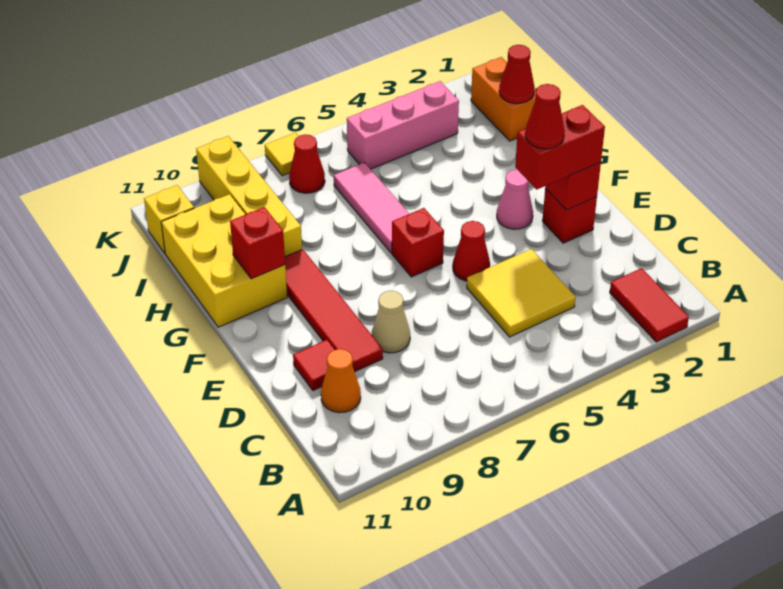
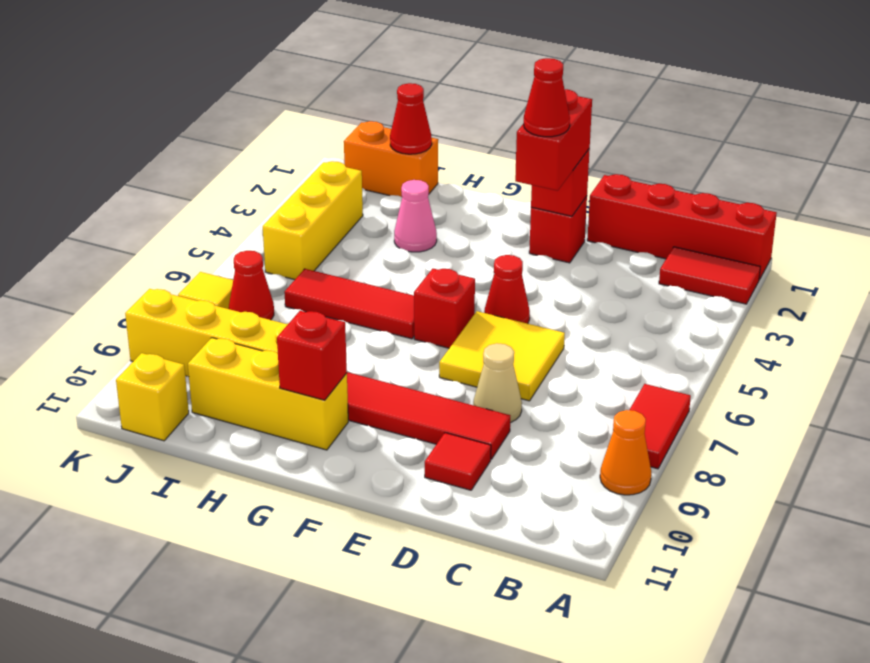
none -> red 1x4 brick [587,174,777,280]
none -> red 1x2 tile [630,384,691,469]
yellow 2x2 tile [467,249,575,337] -> yellow 2x2 tile moved to [439,311,565,401]
orange 1x1 cone [321,349,361,413] -> orange 1x1 cone moved to [600,410,651,495]
pink 1x1 cone [497,170,533,229] -> pink 1x1 cone moved to [394,180,437,252]
pink 1x3 tile [334,163,409,253] -> red 1x3 tile [284,269,414,339]
yellow 2x3 brick [161,194,287,327] -> yellow 1x3 brick [188,338,348,450]
pink 1x3 brick [347,81,459,169] -> yellow 1x3 brick [263,161,363,280]

